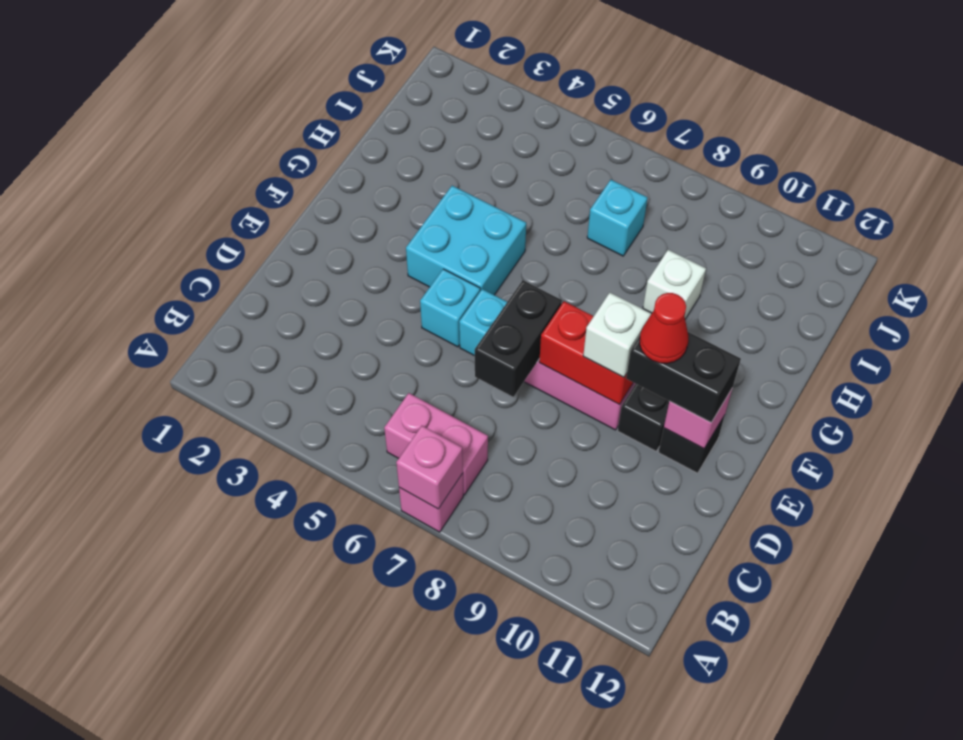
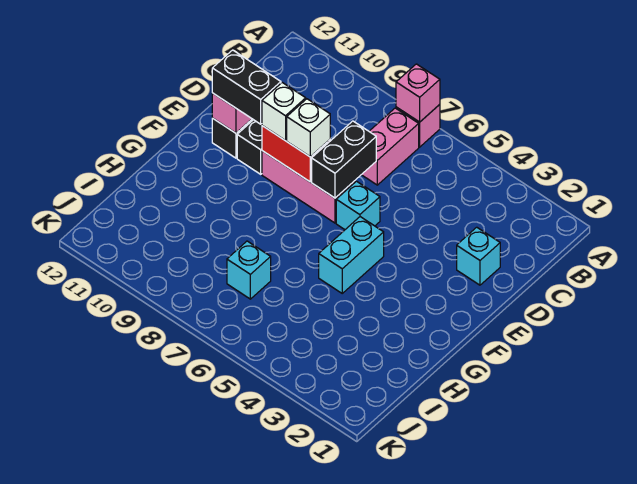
pink 1x2 brick [384,393,488,495] -> pink 1x2 brick turned to [362,108,419,185]
cyan 1x1 brick [420,269,480,347] -> cyan 1x1 brick moved to [457,227,500,285]
red 1x1 cone [640,293,688,364] -> none
cyan 2x2 brick [406,186,526,295] -> cyan 1x2 brick [319,217,384,293]
white 1x1 brick [643,250,706,319] -> white 1x1 brick moved to [287,99,330,157]

